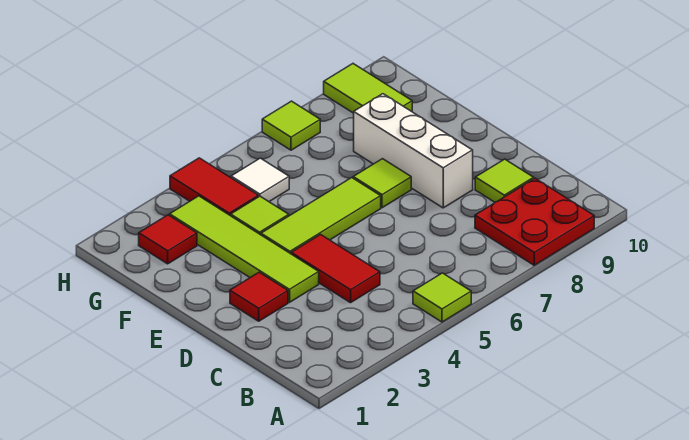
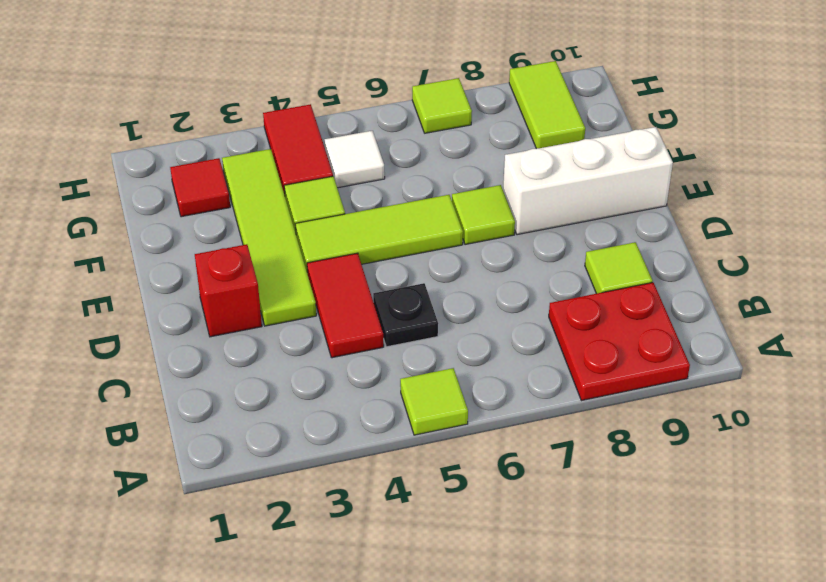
none -> black 1x1 plate [373,283,438,347]
red 1x1 tile [230,272,288,321] -> red 1x1 brick [195,244,262,337]
white 1x3 brick [354,94,473,208] -> white 1x3 brick turned to [503,127,673,235]

